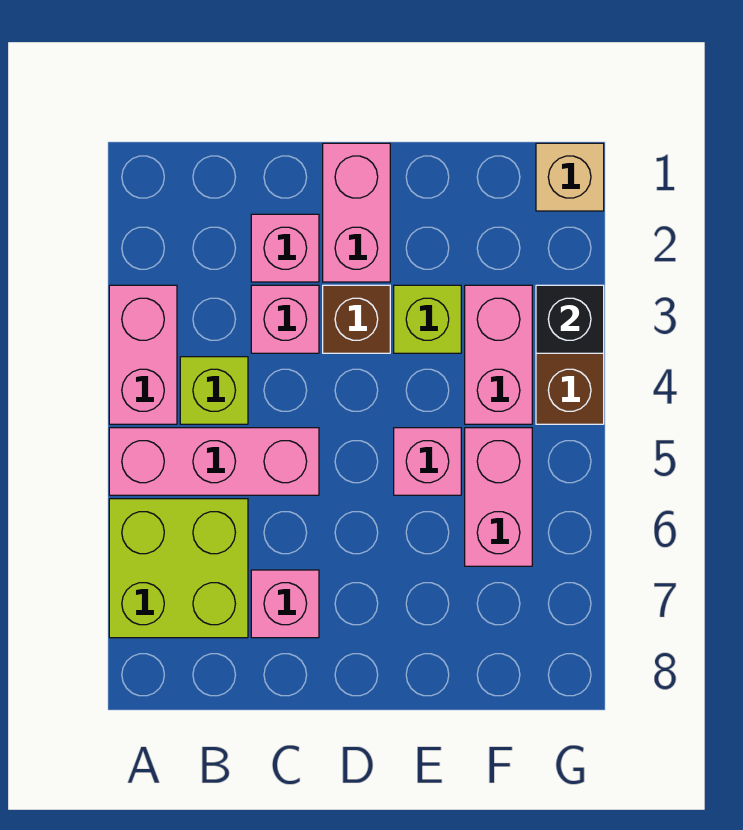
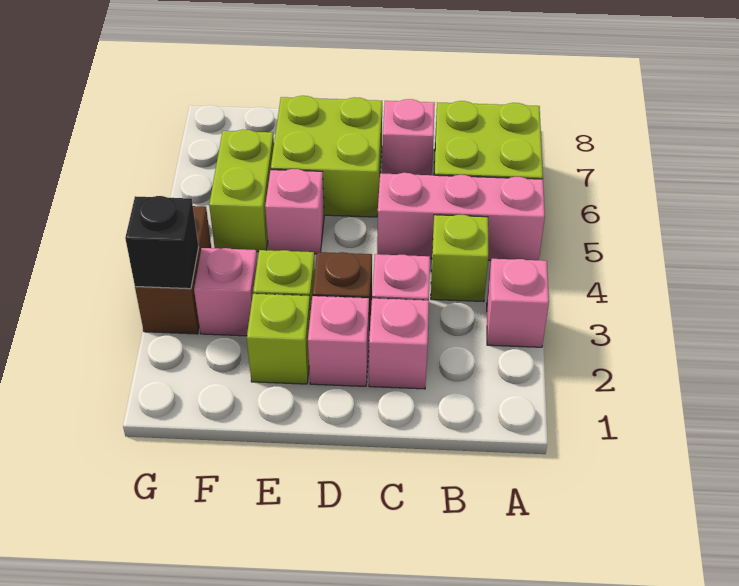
pink 1x2 brick [109,285,177,424] -> pink 1x1 brick [487,259,549,347]
pink 1x2 brick [323,143,390,282] -> pink 1x1 brick [308,296,369,386]
none -> lime 2x2 brick [271,96,382,217]
none -> lime 1x1 brick [247,294,310,384]
pink 1x2 brick [465,285,532,424] -> pink 1x1 brick [194,248,257,336]
pink 1x2 brick [465,428,532,566] -> lime 1x2 brick [209,129,274,252]
tan 1x1 brick [536,143,604,211] -> none

